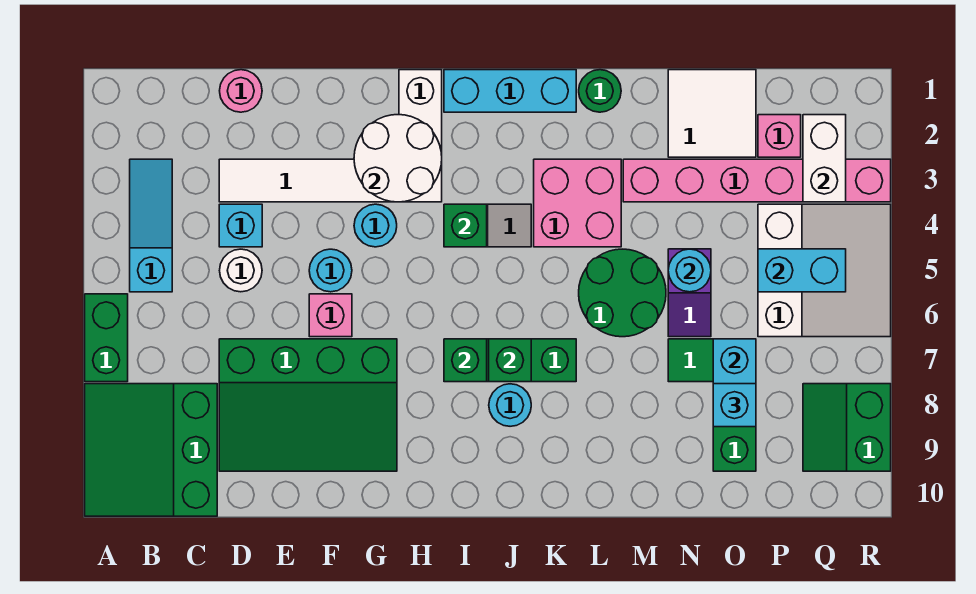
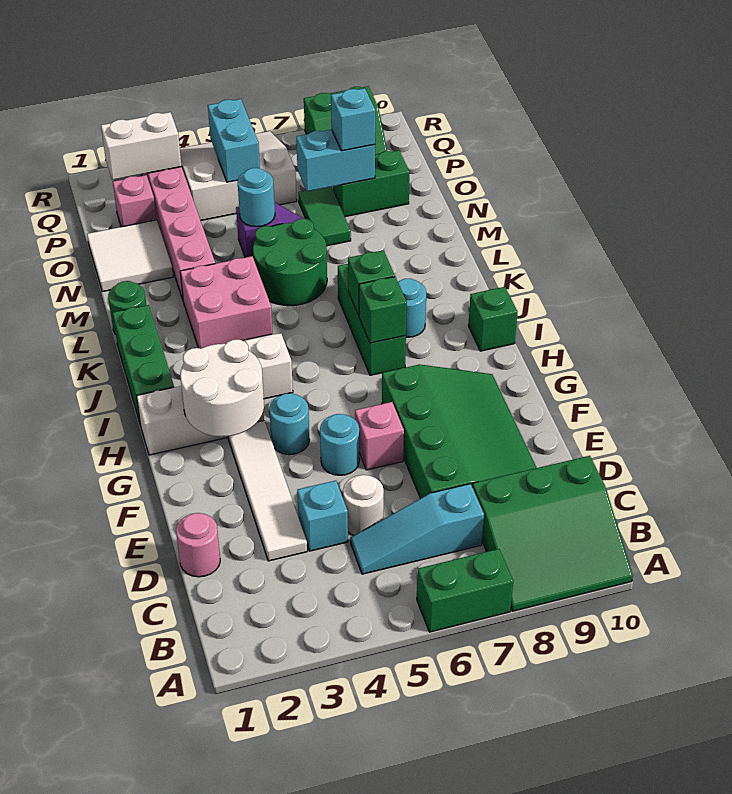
cyan 1x3 slope [130,159,172,292] -> cyan 1x3 slope moved to [350,484,484,574]
cyan 1x3 brick [444,70,576,112] -> green 1x3 brick [113,305,174,425]
green 1x1 brick [444,204,487,247] -> green 1x1 brick moved to [468,287,517,351]

